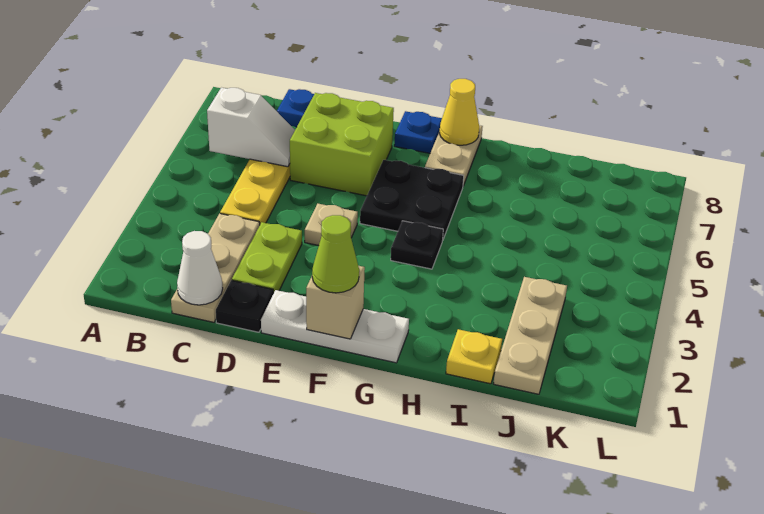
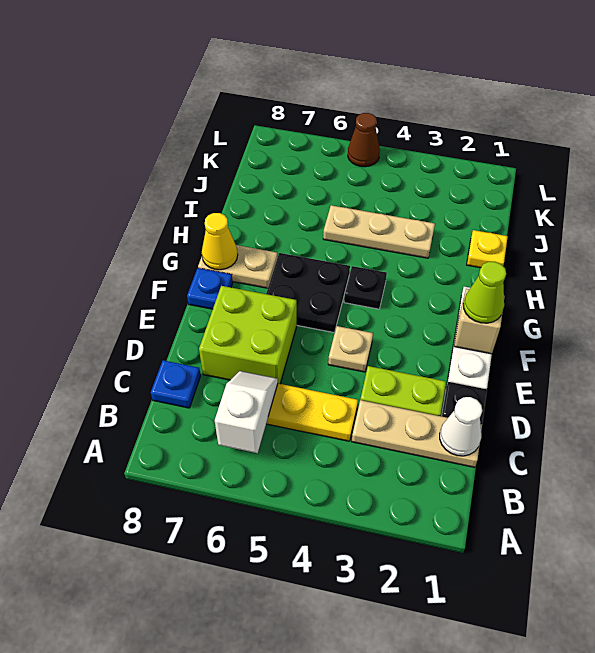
tan 1x3 plate [493,277,567,394] -> tan 1x3 plate moved to [323,205,435,258]
none -> brown 1x1 cone [348,113,380,167]

